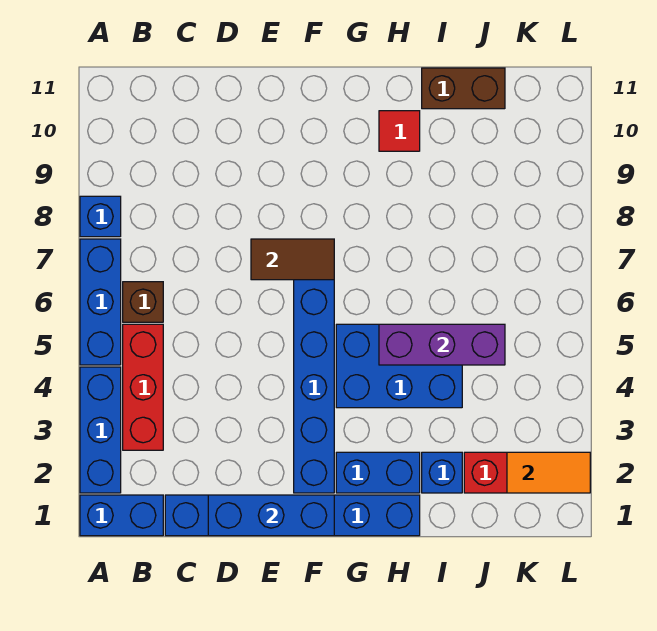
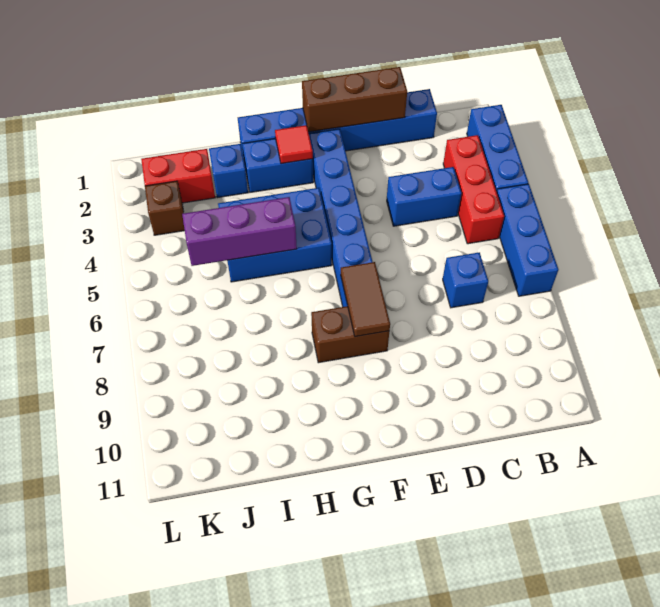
blue 1x2 brick [80,495,163,536] -> blue 1x2 brick moved to [387,167,462,226]
blue 1x1 brick [80,196,121,237] -> blue 1x1 brick moved to [443,252,488,308]
brown 1x1 brick [123,282,163,322] -> brown 1x1 brick moved to [145,181,185,235]
blue 1x3 brick [208,495,334,536] -> brown 1x3 brick [302,67,407,132]
brown 1x2 tile [251,239,334,280] -> brown 1x2 tile turned to [341,262,390,337]
red 1x1 tile [379,111,420,151] -> red 1x1 tile moved to [275,125,313,164]
brown 1x2 brick [422,68,505,109] -> brown 1x2 brick moved to [311,306,389,363]
orange 1x2 tile [507,452,590,493] -> none

